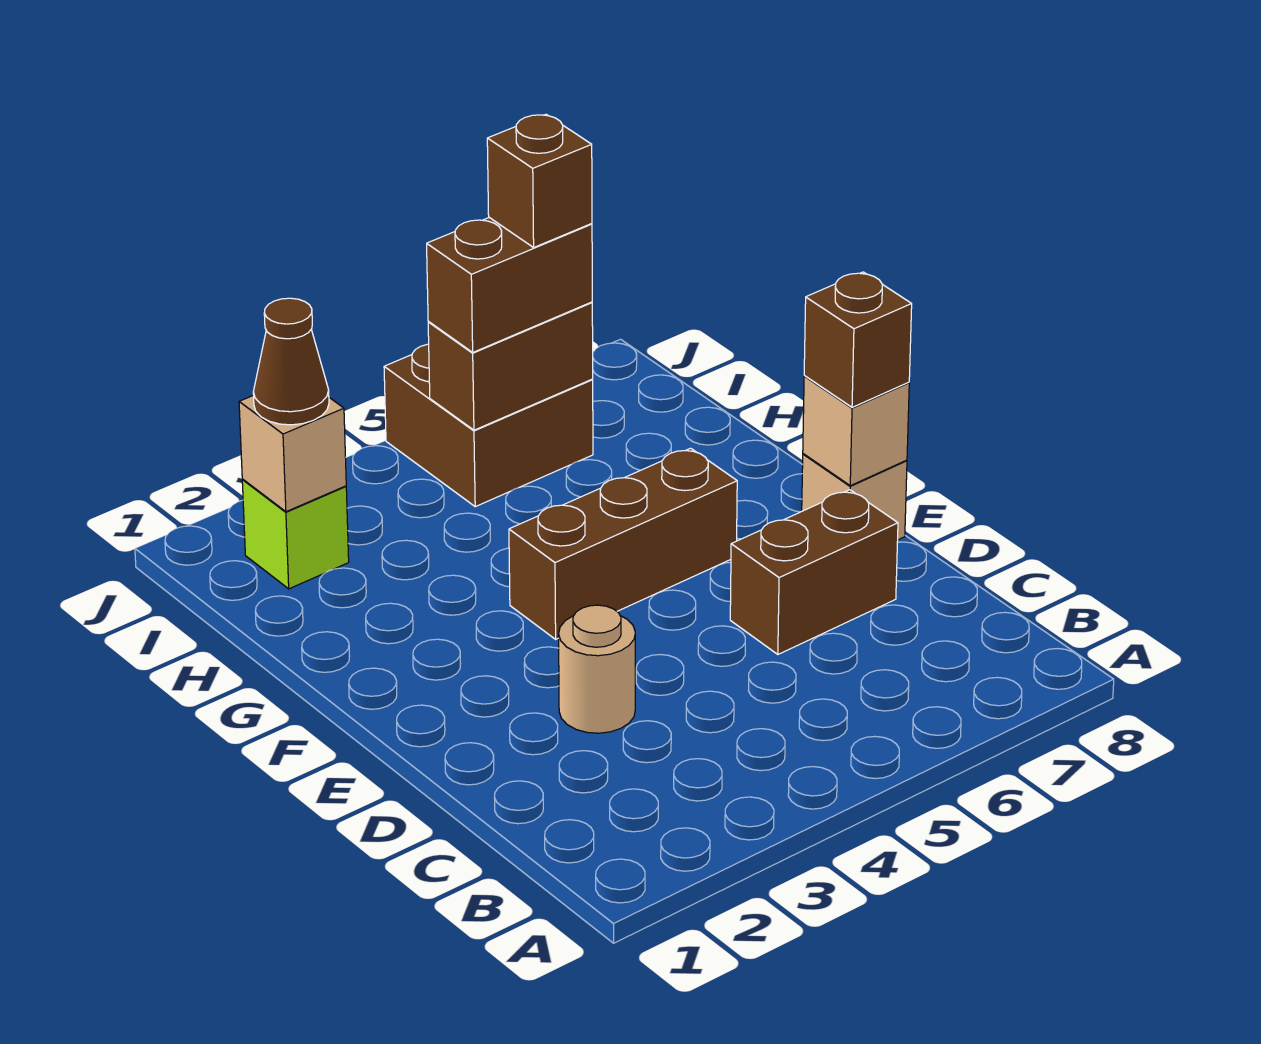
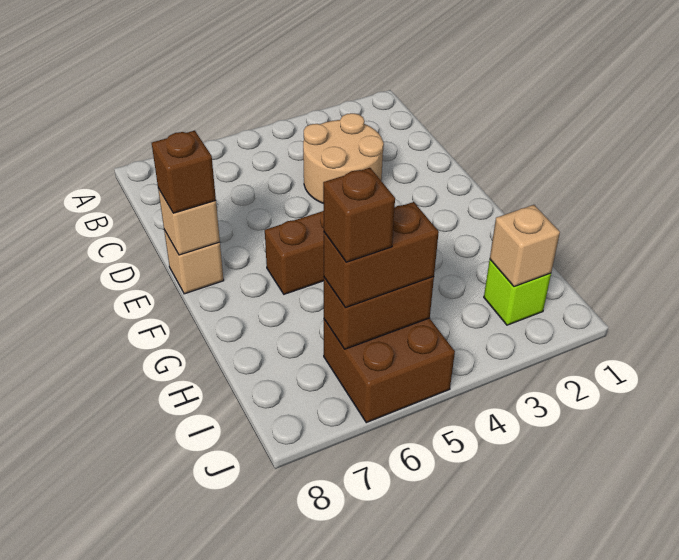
tan 1x1 round brick [559,605,635,733] -> tan 2x2 round brick [303,113,384,204]
brown 1x2 brick [730,490,898,654] -> none
brown 1x1 cone [253,298,329,425] -> none

